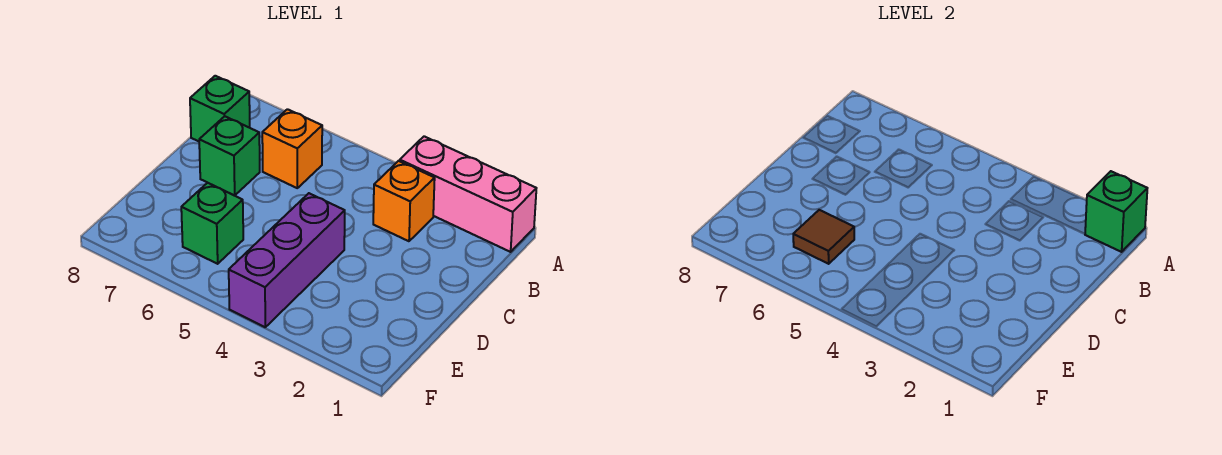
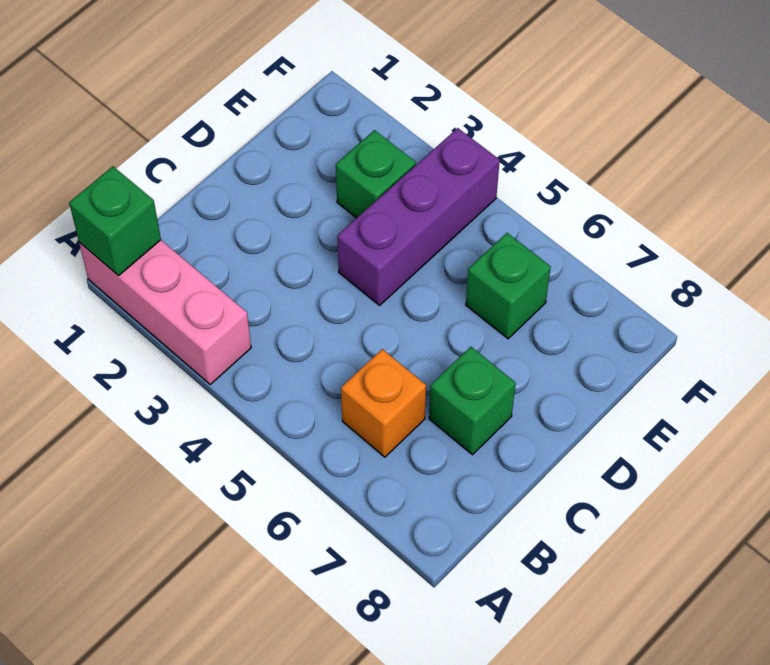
orange 1x1 brick [373,161,435,241] -> none
green 1x1 brick [190,76,250,141] -> green 1x1 brick moved to [336,130,416,218]
brown 1x1 tile [793,210,854,264] -> none

